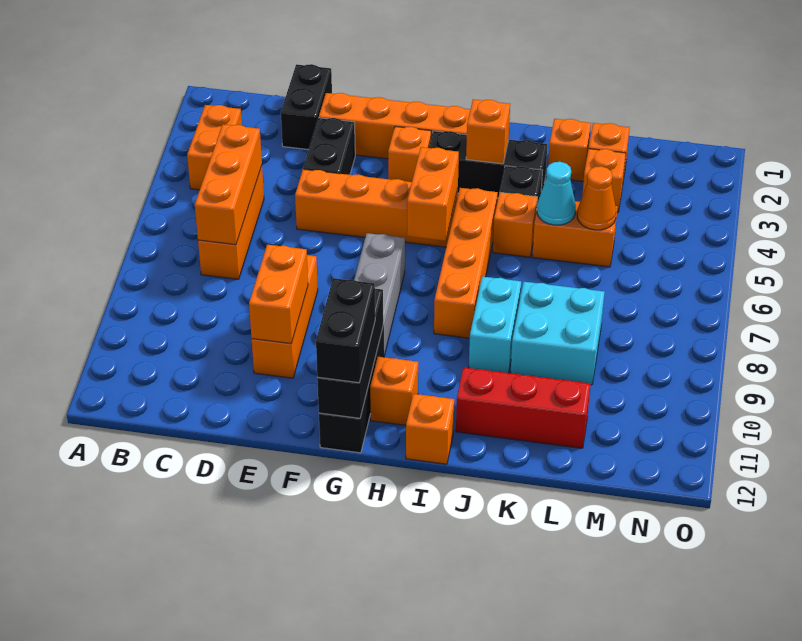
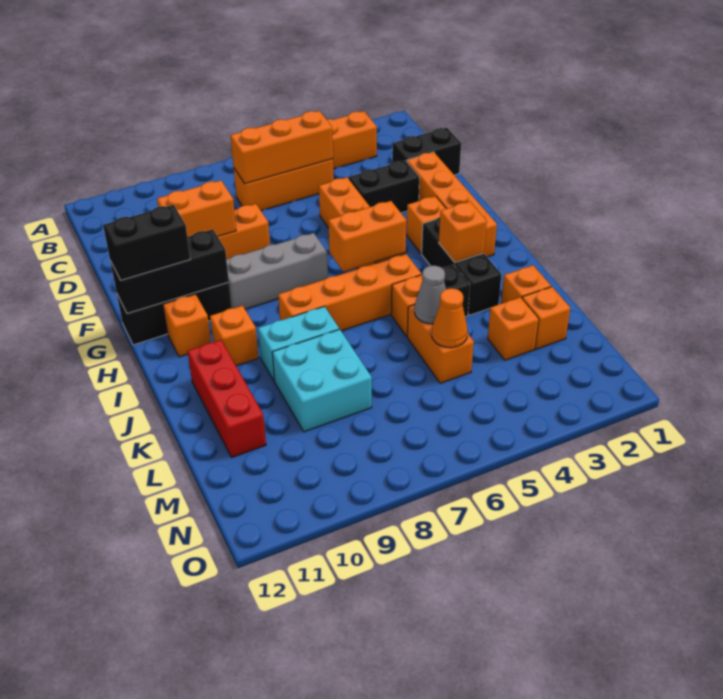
orange 1x1 brick [406,394,454,464] -> orange 1x1 brick moved to [210,306,259,366]
cyan 1x1 cone [537,162,576,225] -> grey 1x1 cone [415,266,446,324]

